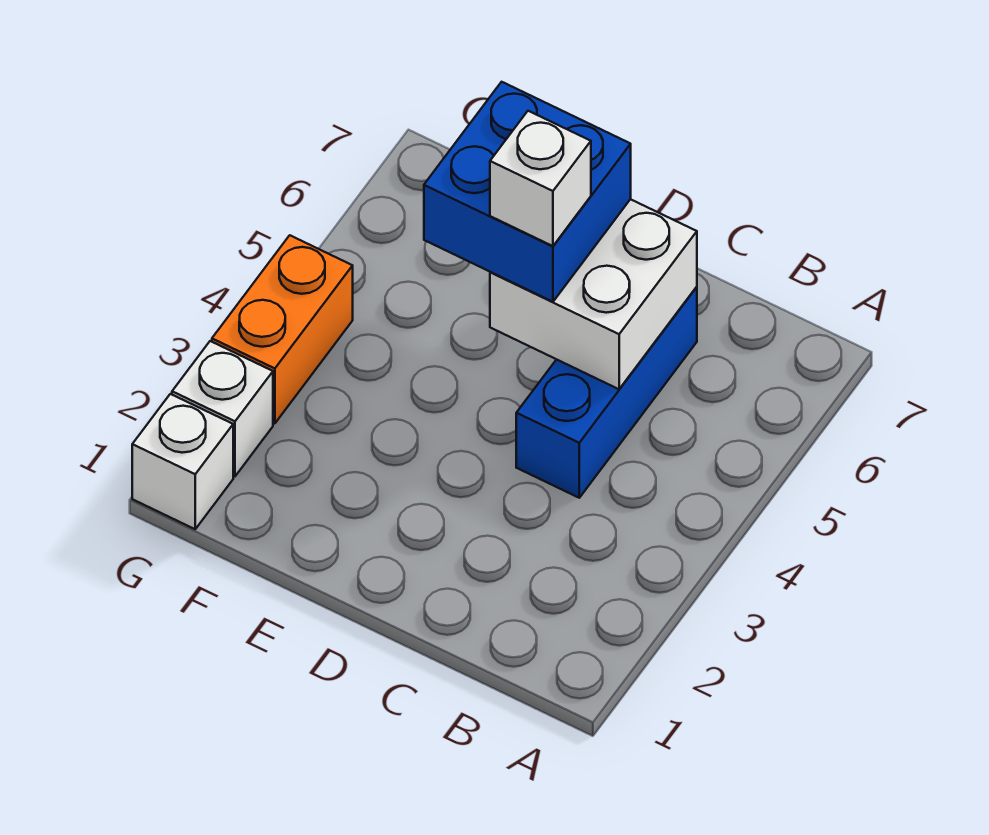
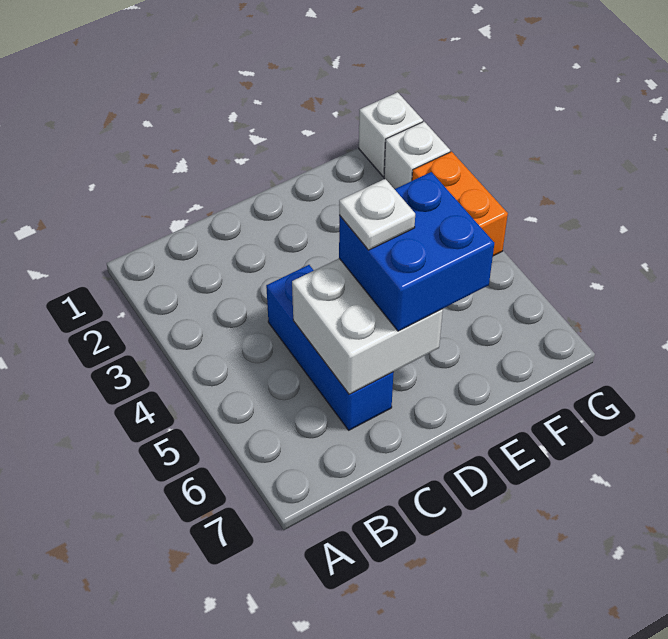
white 1x1 brick [490,111,591,246] -> white 1x1 plate [339,179,415,250]

